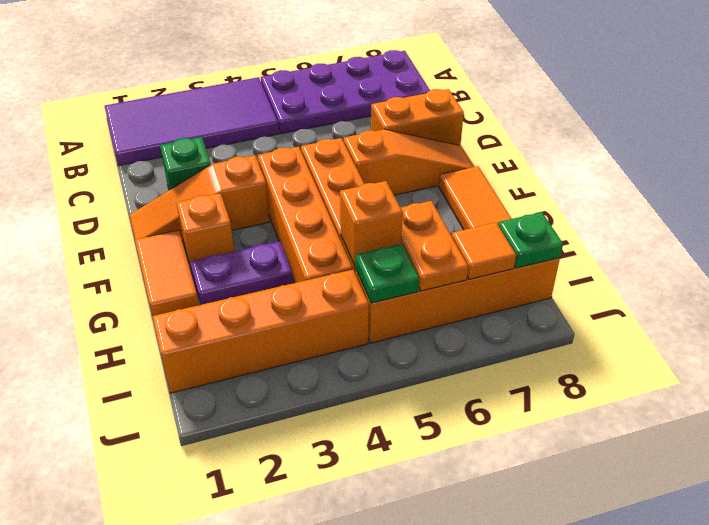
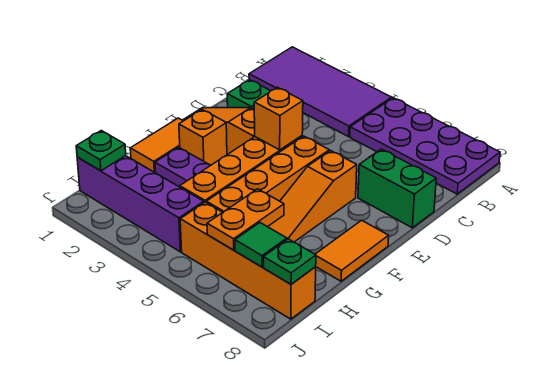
orange 1x2 brick [371,89,464,145] -> green 1x2 brick [358,149,436,228]
orange 1x3 slope [344,129,474,195] -> orange 1x3 slope turned to [268,151,357,242]
orange 1x1 brick [340,181,403,267] -> orange 1x1 brick moved to [254,87,303,150]
orange 1x4 brick [152,270,369,393] -> purple 1x4 brick [77,156,204,252]
green 1x1 plate [356,244,419,303] -> green 1x1 plate moved to [76,131,126,171]
orange 1x1 tile [452,223,516,279] -> green 1x1 tile [235,223,287,267]

